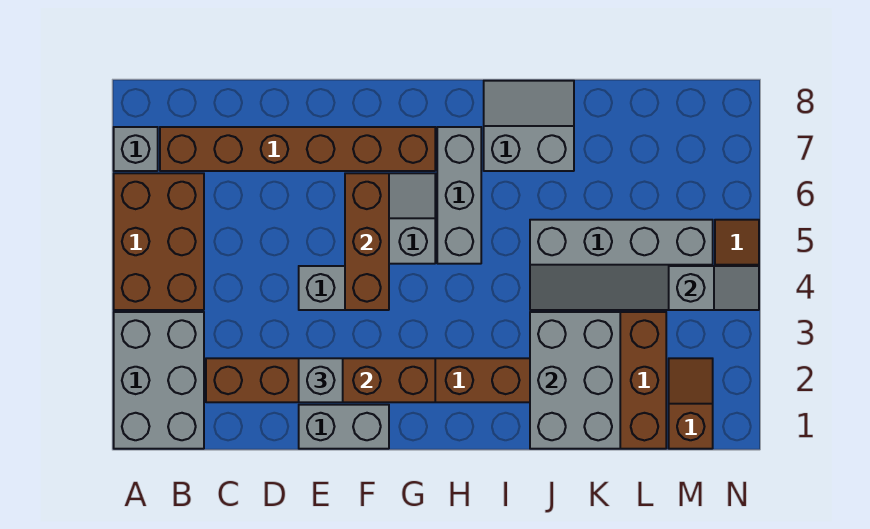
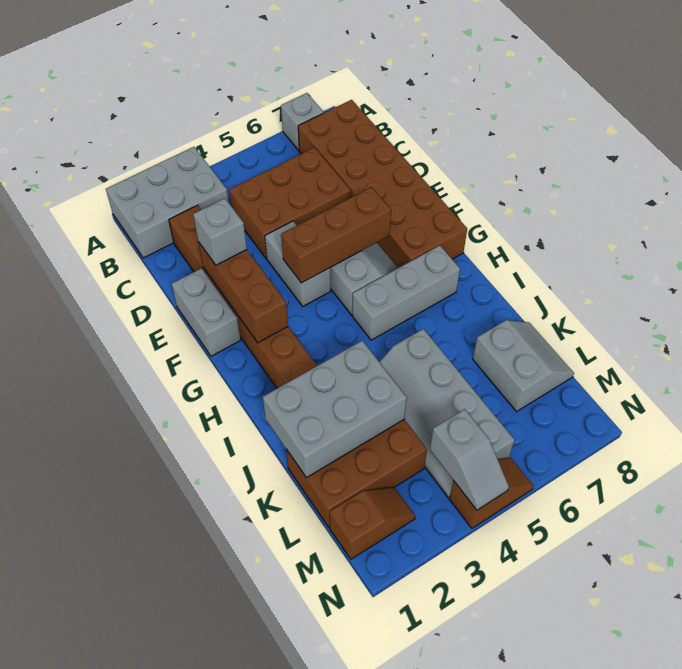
brown 2x3 brick [114,173,204,310] -> brown 2x3 brick moved to [229,147,351,259]
brown 1x6 brick [160,127,435,171] -> brown 2x6 brick [298,100,467,268]
grey 2x2 slope [484,81,574,171] -> grey 2x2 slope moved to [473,320,574,412]

